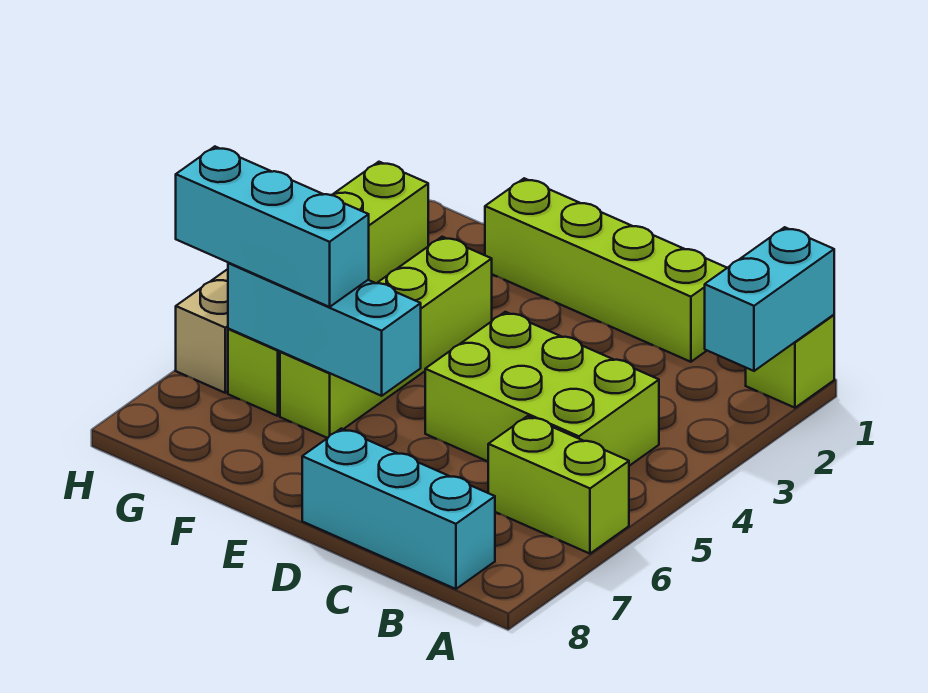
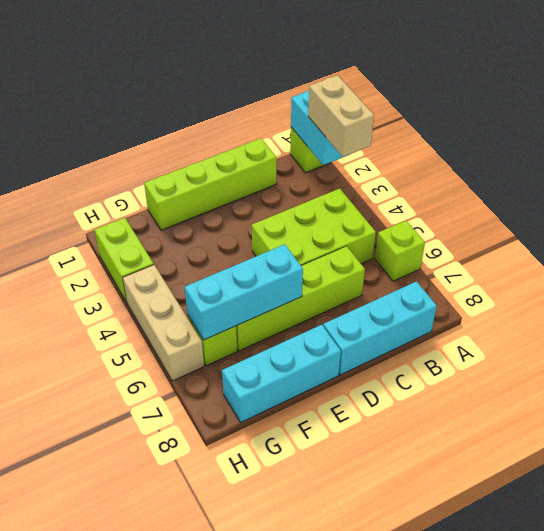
none -> tan 1x2 brick [308,75,374,157]
lime 1x2 brick [488,416,629,554] -> lime 1x1 brick [375,221,425,281]
lime 1x4 brick [280,237,492,438] -> lime 1x4 brick turned to [236,246,365,351]
cyan 1x3 brick [176,147,369,307] -> cyan 1x3 brick moved to [222,325,341,422]

